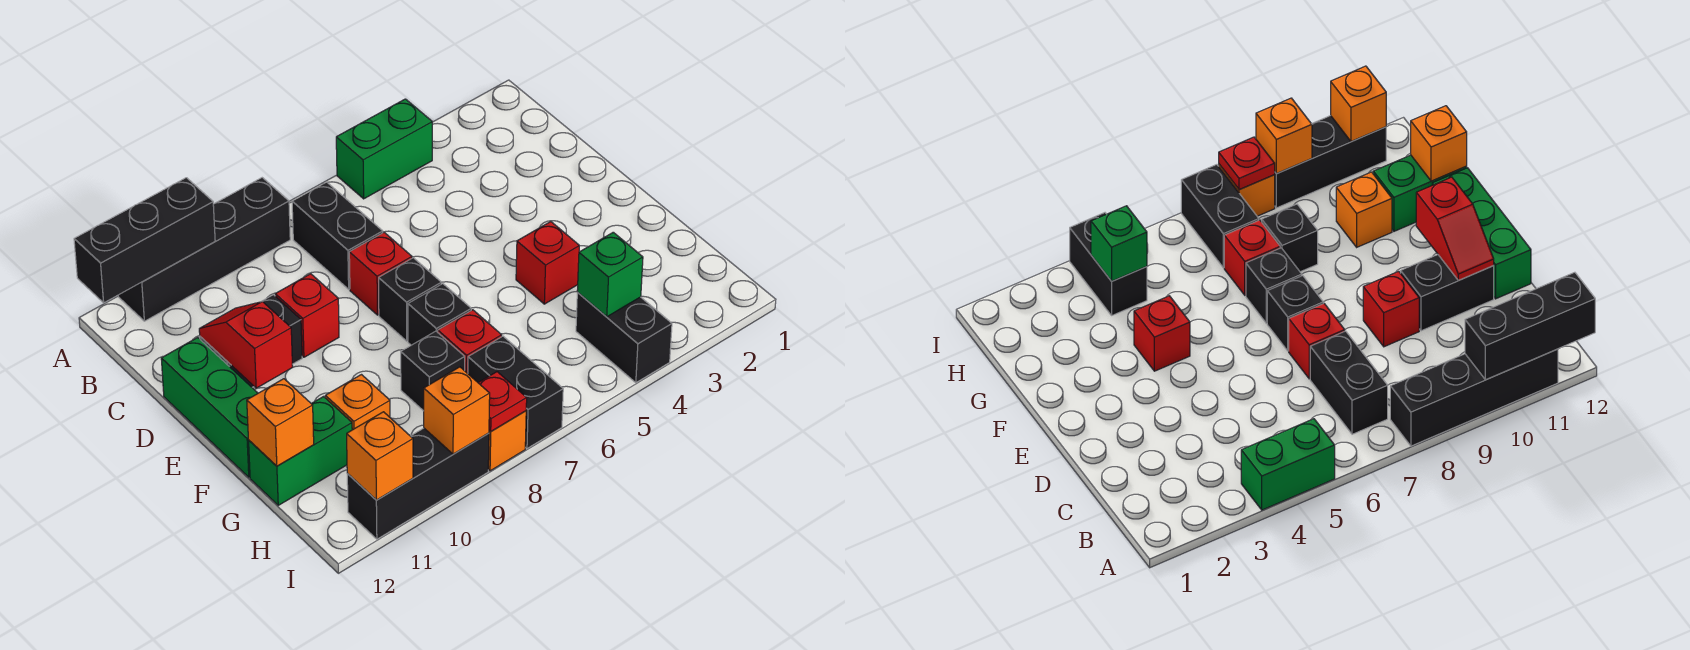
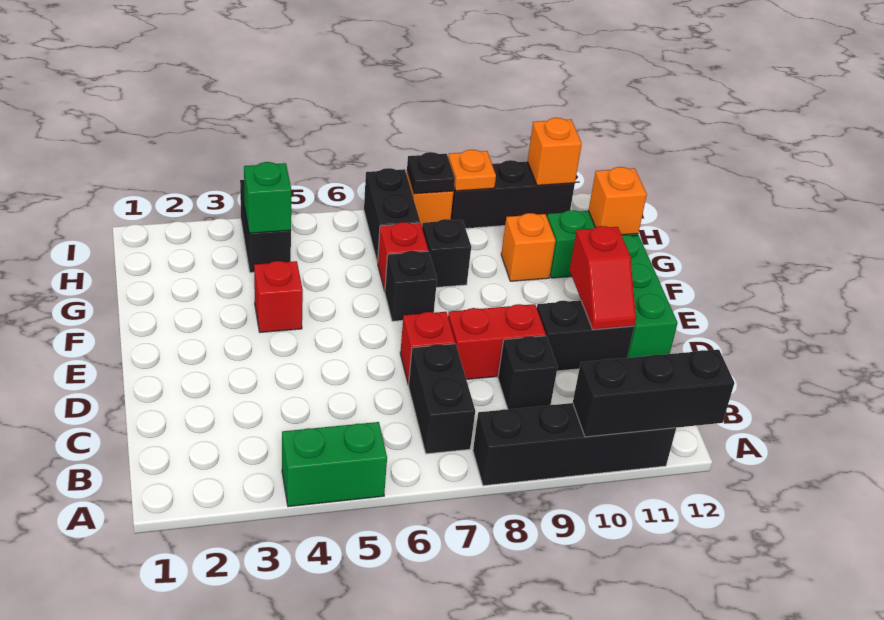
red 1x1 brick [275,274,339,357] -> red 1x2 brick [448,304,546,379]
black 1x1 brick [379,258,441,341] -> black 1x1 brick moved to [498,336,557,409]
red 1x1 plate [478,372,527,431] -> black 1x1 plate [407,152,455,194]
orange 1x1 brick [424,367,490,454] -> orange 1x1 plate [448,150,496,191]

